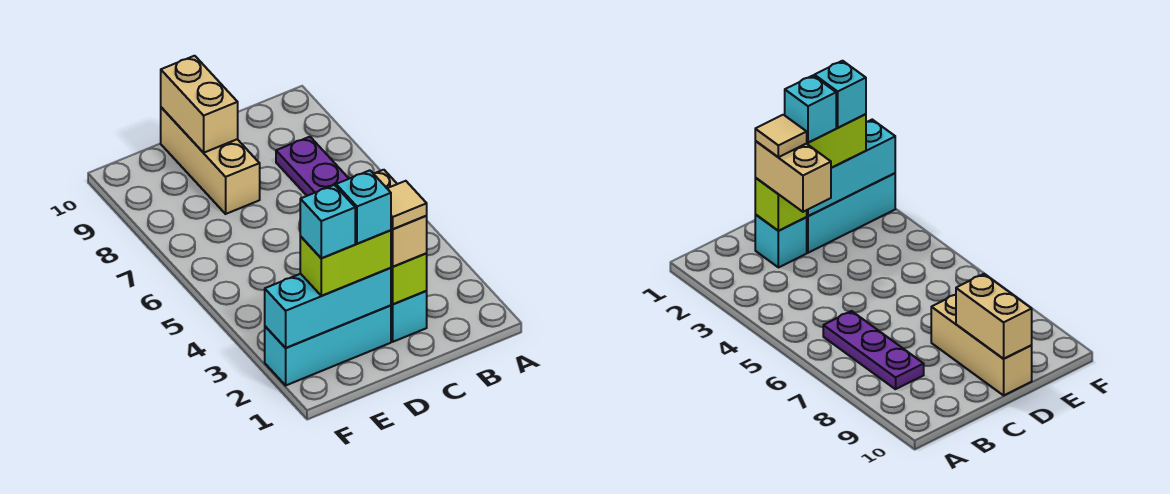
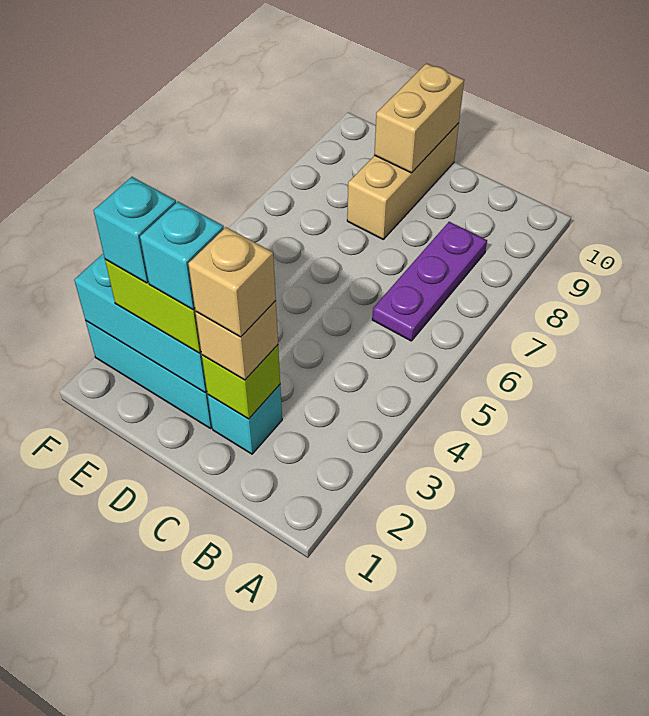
tan 1x2 brick [373,170,427,267] -> tan 1x1 brick [196,301,278,380]
tan 1x1 tile [387,181,427,229] -> tan 1x1 brick [188,227,276,337]

